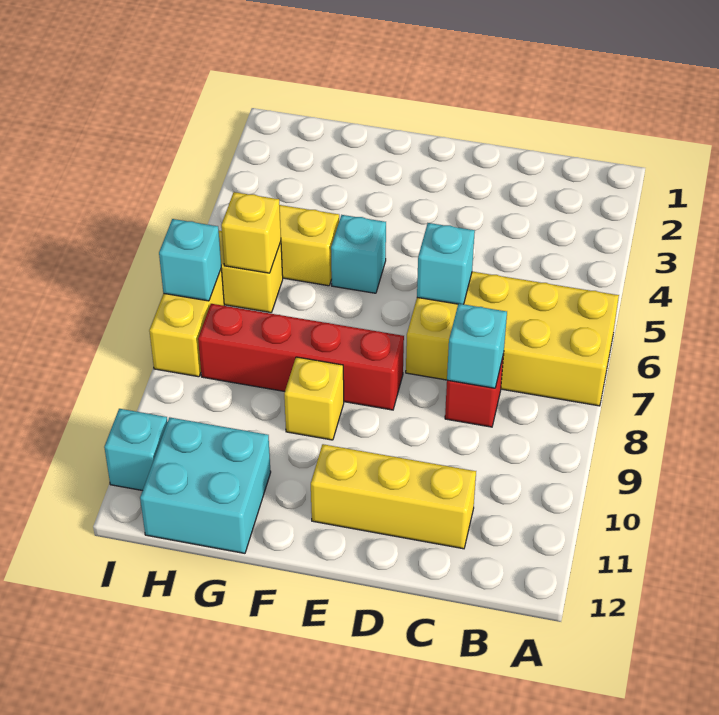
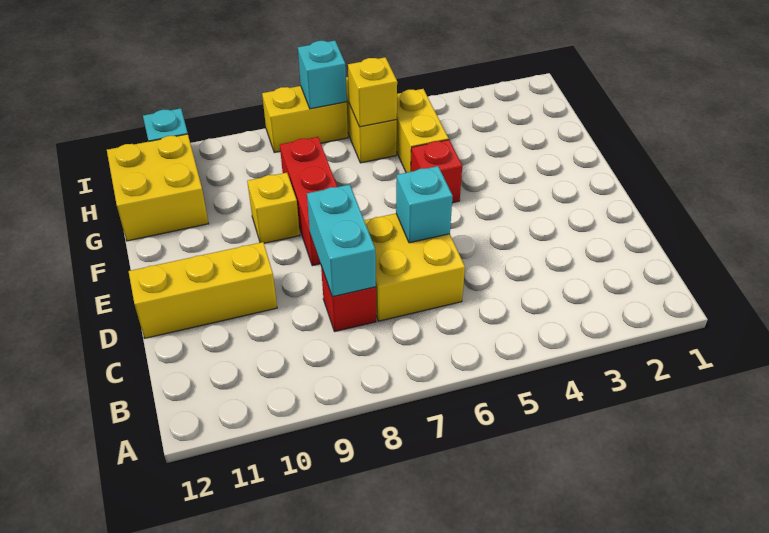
yellow 2x4 brick [406,272,619,406] -> yellow 2x2 brick [364,213,465,321]
cyan 1x1 brick [447,304,507,388] -> cyan 1x2 brick [307,184,376,297]
yellow 1x3 brick [311,444,476,549] -> yellow 1x3 brick turned to [129,242,277,338]
red 1x4 brick [198,304,404,410] -> red 1x3 brick [280,137,337,266]
cyan 1x1 brick [331,215,386,293] -> red 1x1 brick [411,140,462,203]
cyan 2x2 brick [140,417,271,553] -> yellow 2x2 brick [107,134,209,241]

